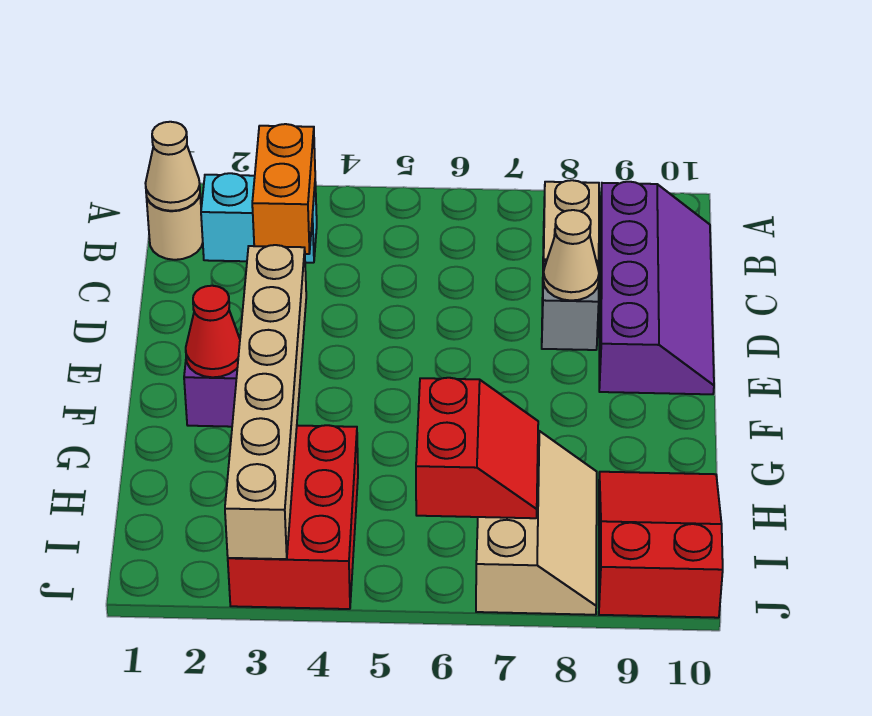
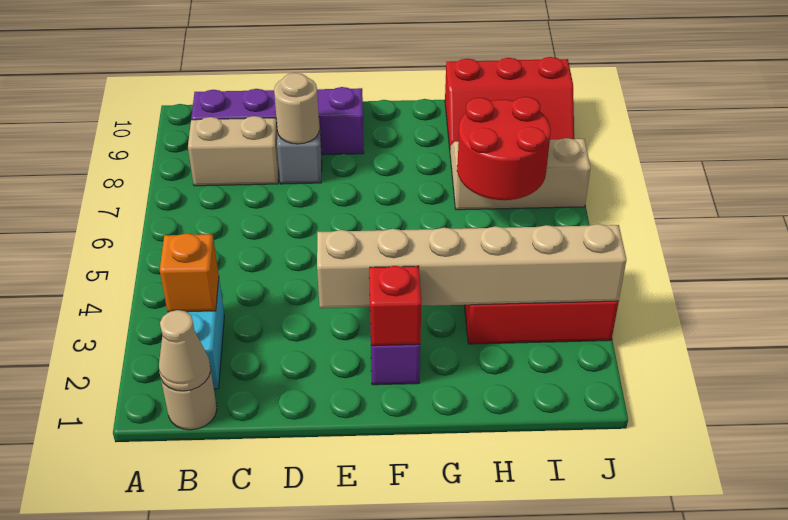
orange 1x2 brick [252,124,315,254] -> orange 1x1 brick [160,233,219,312]
tan 1x1 cone [543,210,599,301] -> tan 1x1 round brick [274,73,319,144]
red 1x1 cone [186,286,240,377] -> red 1x1 brick [369,266,421,346]
red 2x2 slope [416,378,538,518] -> red 2x2 round brick [457,97,551,200]
red 2x3 slope [599,472,723,618] -> red 2x3 slope turned to [445,57,574,148]

